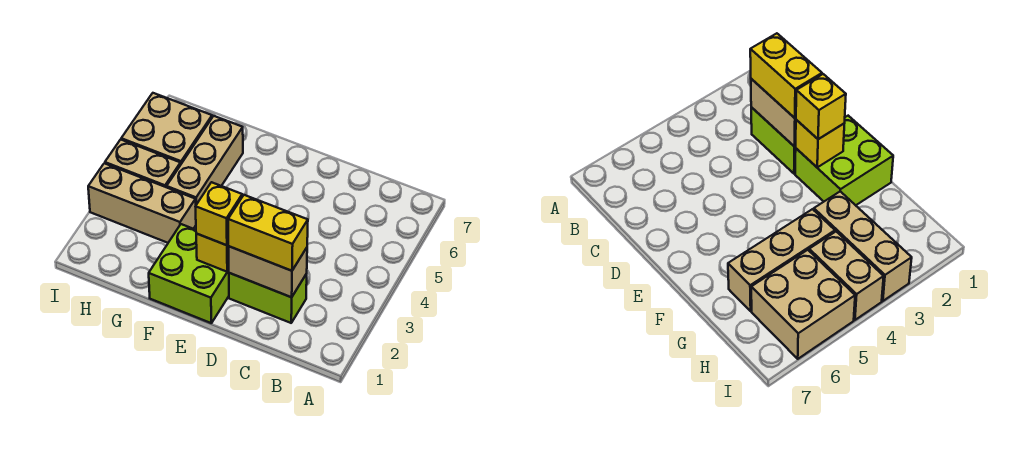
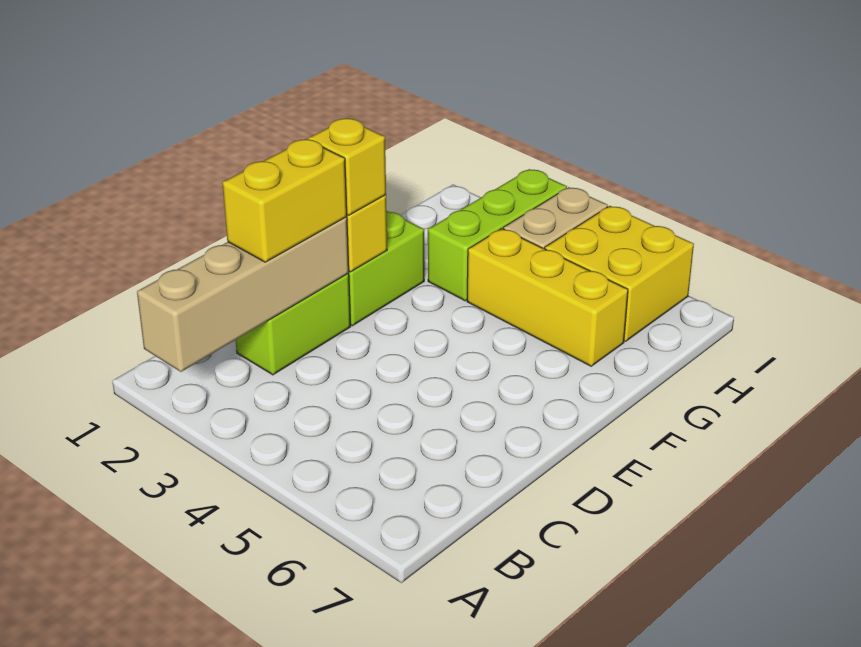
tan 1x2 brick [228,246,307,297] -> tan 1x4 brick [137,217,349,372]
tan 1x3 brick [88,163,196,243] -> lime 1x3 brick [428,169,567,301]
tan 1x3 brick [167,116,243,205] -> yellow 1x3 brick [467,228,628,366]
tan 2x2 brick [121,93,212,164] -> yellow 2x2 brick [545,206,694,341]

